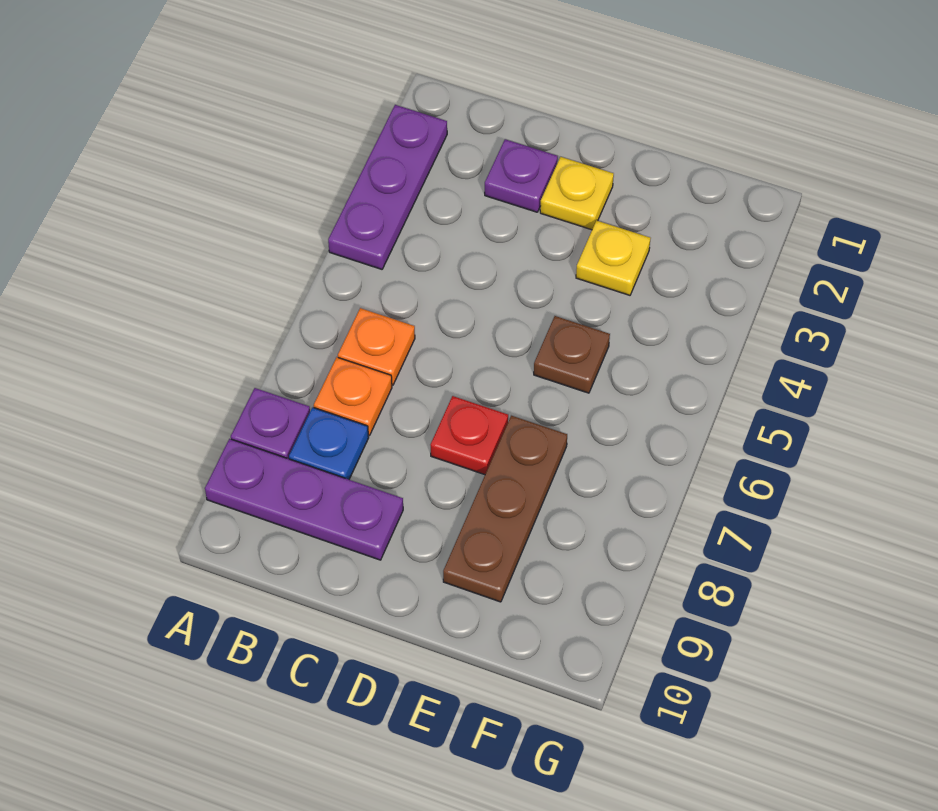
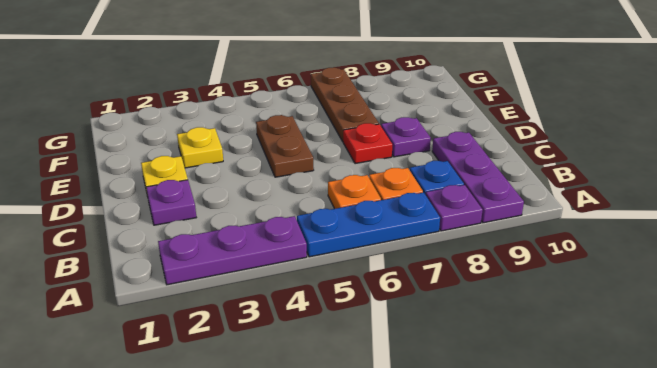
none -> blue 1x3 plate [297,192,440,257]
none -> purple 1x1 plate [381,117,431,157]
brown 1x1 plate [534,316,610,393] -> brown 1x2 plate [256,115,314,177]
brown 1x3 plate [443,416,567,602] -> brown 1x3 plate turned to [311,67,379,141]

